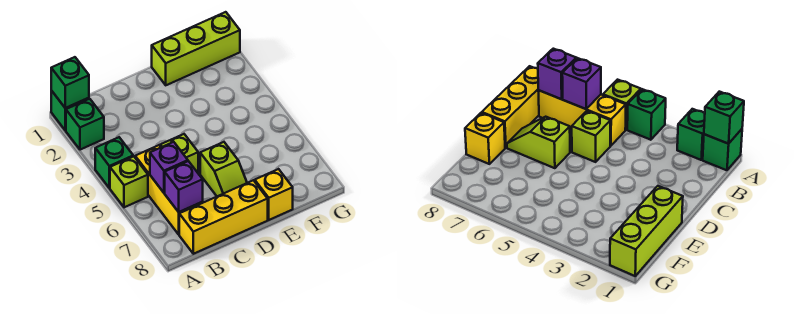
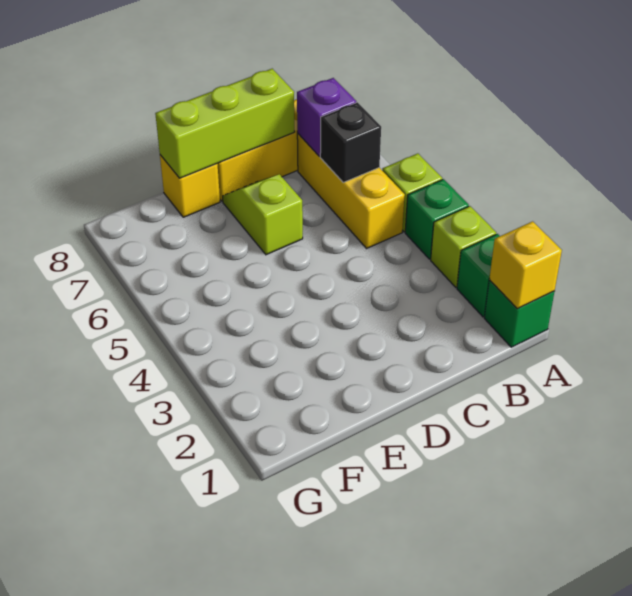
green 1x1 brick [51,57,89,108] -> yellow 1x1 brick [489,221,562,309]
purple 1x1 brick [150,142,188,193] -> black 1x1 brick [320,102,381,182]
lime 1x1 brick [160,134,198,173] -> lime 1x1 brick moved to [431,206,496,287]
lime 1x3 brick [152,12,240,85] -> lime 1x3 brick moved to [155,69,295,178]

